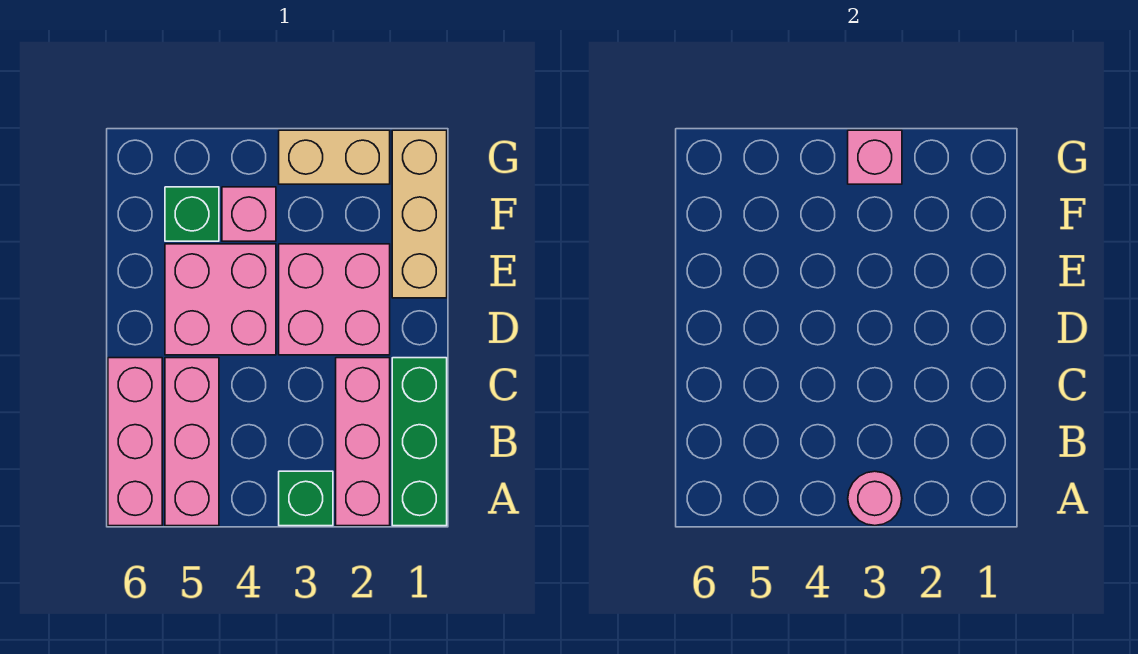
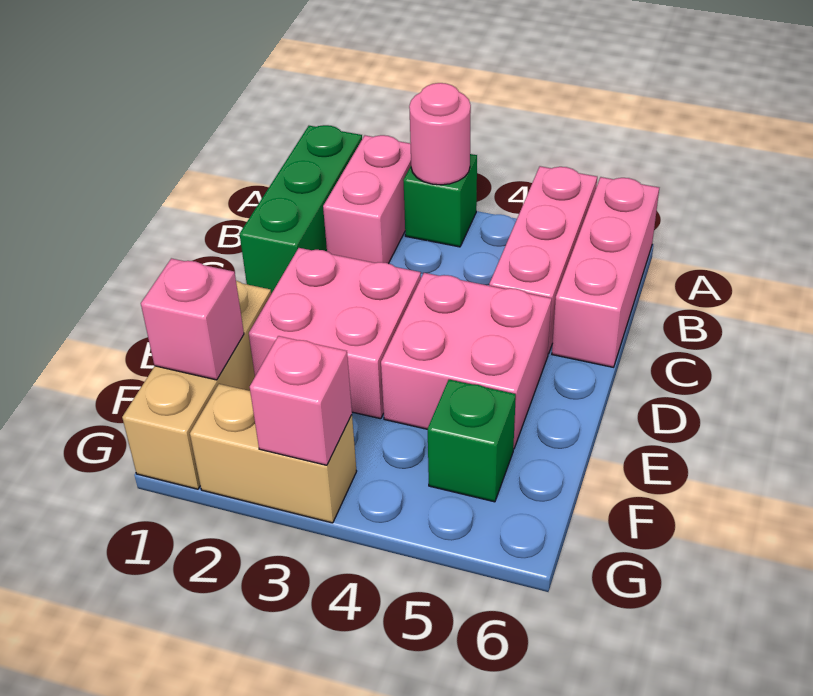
pink 1x3 brick [336,358,390,526] -> pink 1x2 brick [323,135,411,263]
pink 1x1 brick [222,187,276,241] -> pink 1x1 brick moved to [141,258,244,380]

